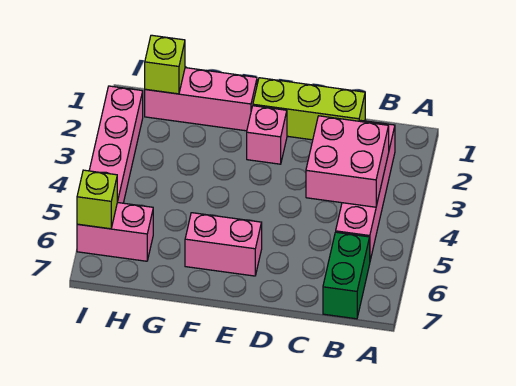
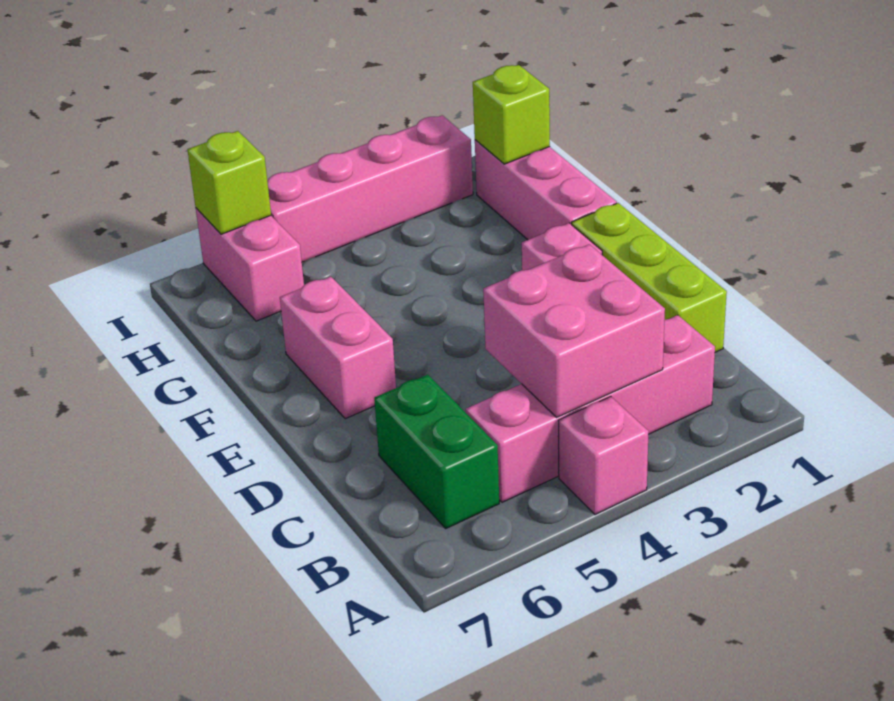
none -> pink 1x1 brick [558,396,649,515]
green 1x2 brick [323,232,370,319] -> green 1x2 brick turned to [374,375,499,528]

